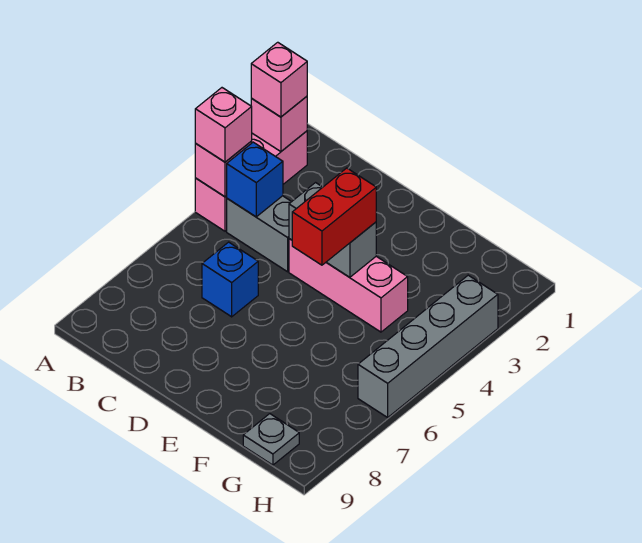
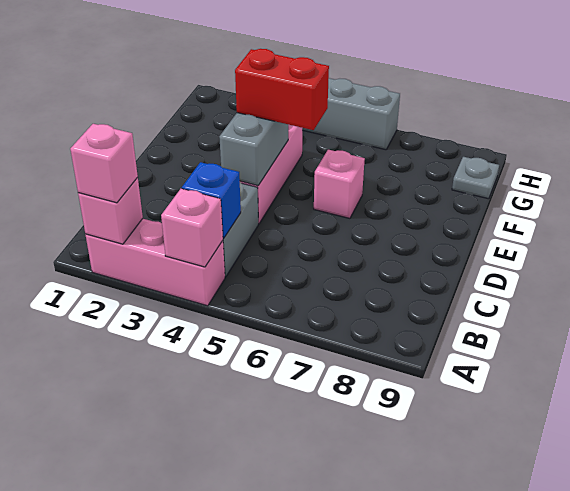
pink 1x1 brick [195,88,252,162] -> pink 1x1 brick moved to [314,150,365,218]
blue 1x1 brick [202,242,258,317] -> none

